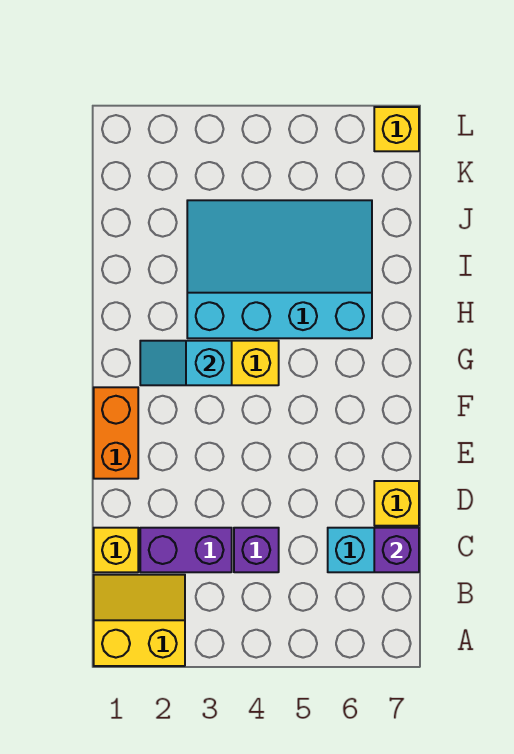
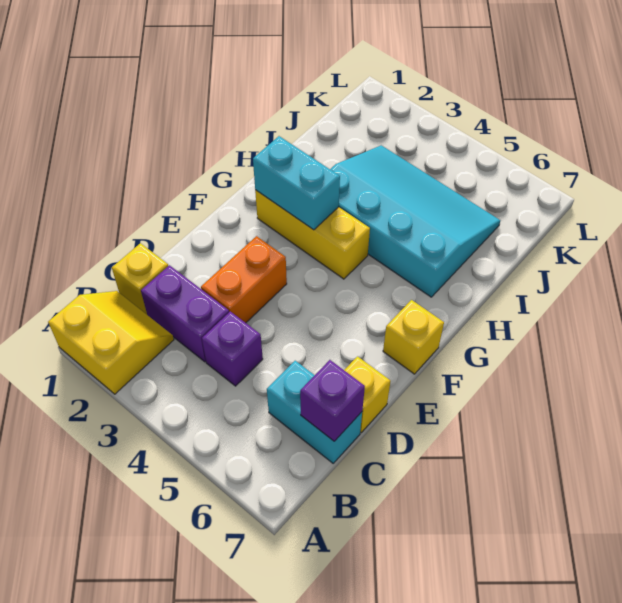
orange 1x2 brick [94,387,138,479] -> orange 1x2 brick moved to [201,236,287,323]
cyan 1x2 slope [140,341,232,385] -> cyan 1x2 brick [253,136,340,230]
yellow 1x1 brick [374,107,419,151] -> yellow 1x1 brick moved to [383,300,444,374]

